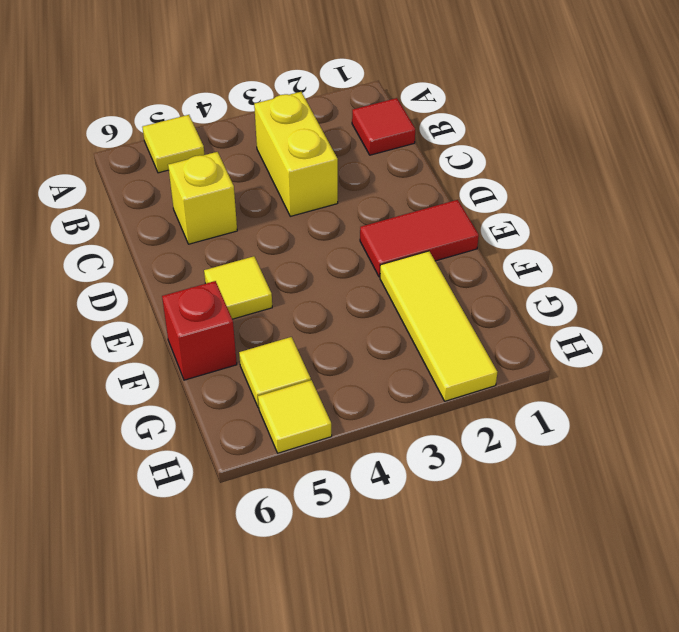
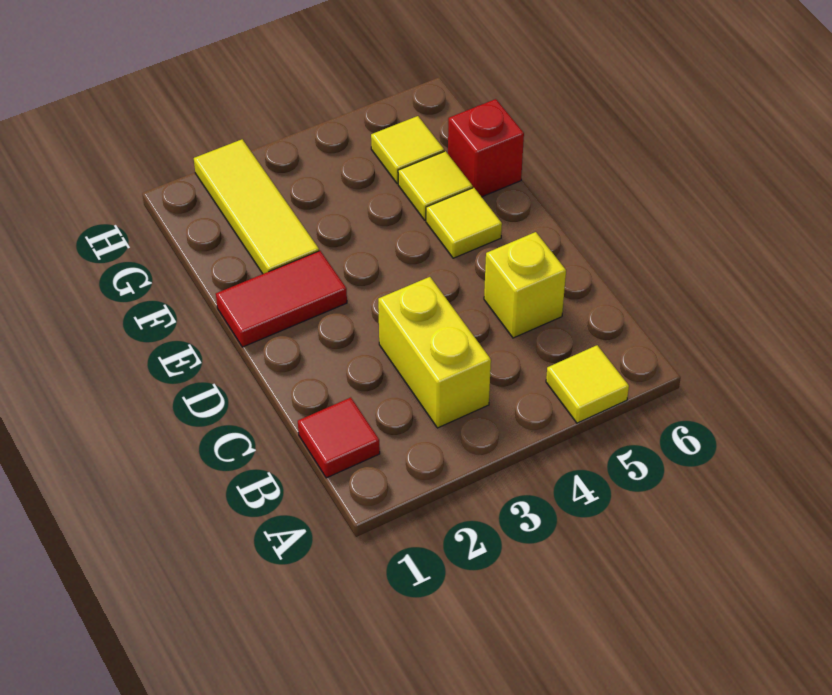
yellow 1x1 tile [258,380,332,453] -> yellow 1x1 tile moved to [398,151,473,220]

